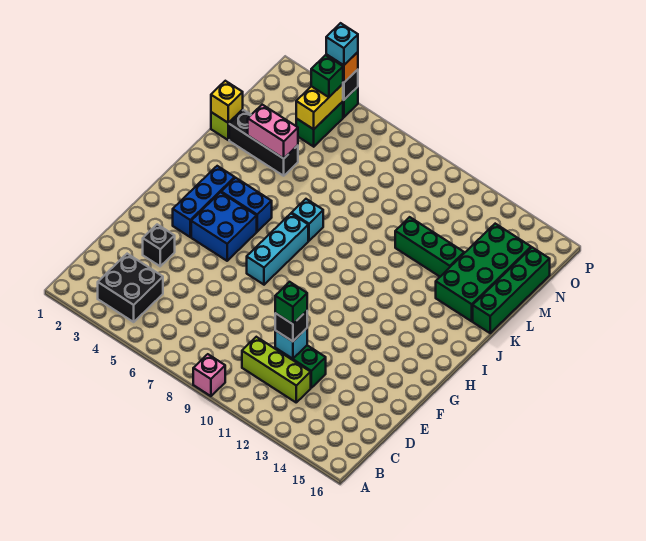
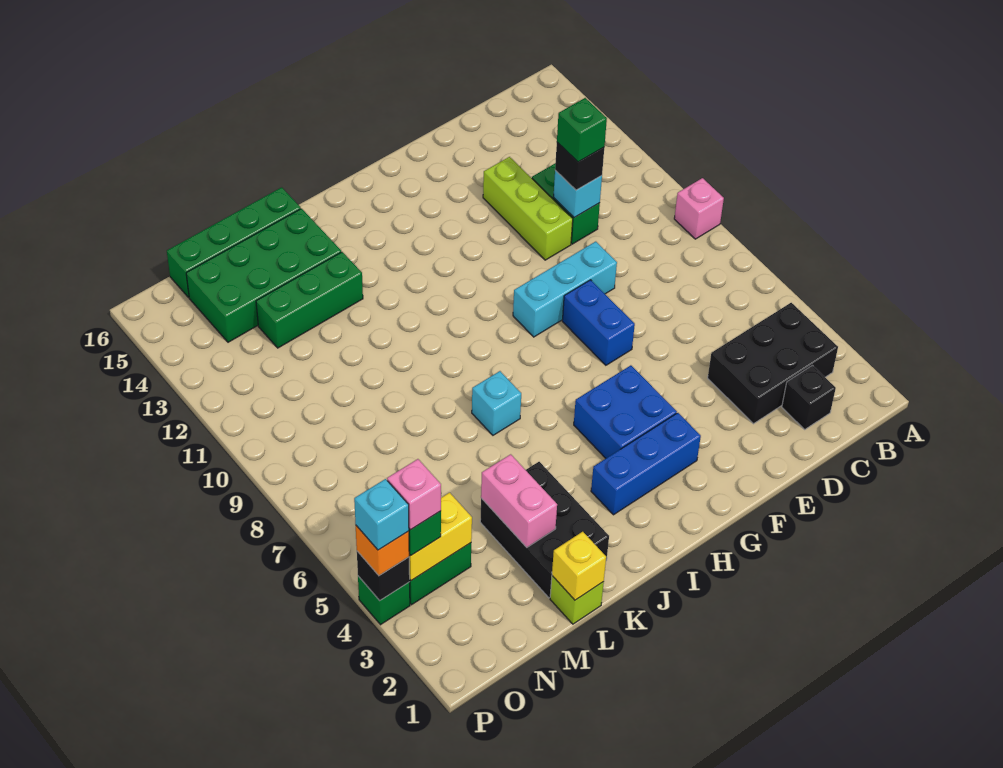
black 2x2 brick [98,254,163,322] -> black 2x3 brick [708,303,838,424]
lime 1x3 brick [242,337,311,402] -> lime 1x3 brick moved to [483,157,573,260]
black 1x1 brick [143,224,175,266] -> black 1x1 brick moved to [782,366,836,429]
cyan 1x3 brick [247,214,308,285] -> cyan 1x3 brick moved to [513,242,617,337]
blue 1x2 brick [221,178,272,232] -> blue 1x2 brick moved to [562,280,635,365]
black 1x3 brick [229,110,298,176] -> black 2x3 brick [480,462,609,598]
green 1x3 brick [395,217,464,277] -> green 1x3 brick turned to [256,252,363,348]
none -> pink 1x1 brick [387,459,441,530]

